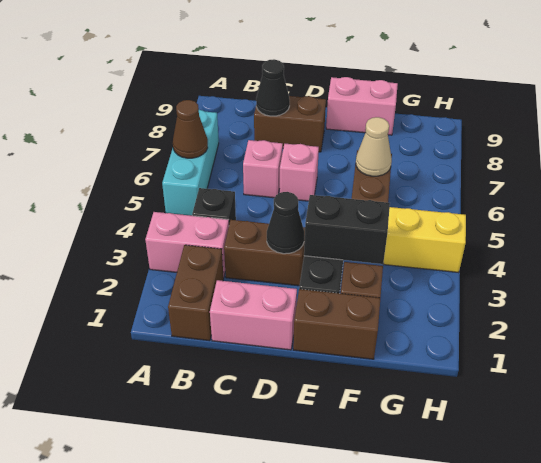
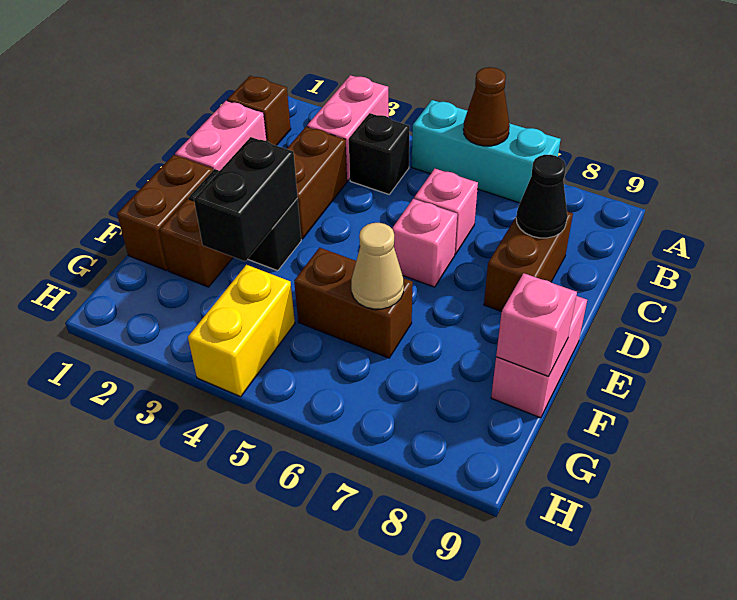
brown 1x2 brick [168,245,224,341] -> brown 1x1 brick [227,76,291,146]
black 1x1 cone [267,192,305,254] -> none
none -> pink 1x1 brick [496,273,577,376]

